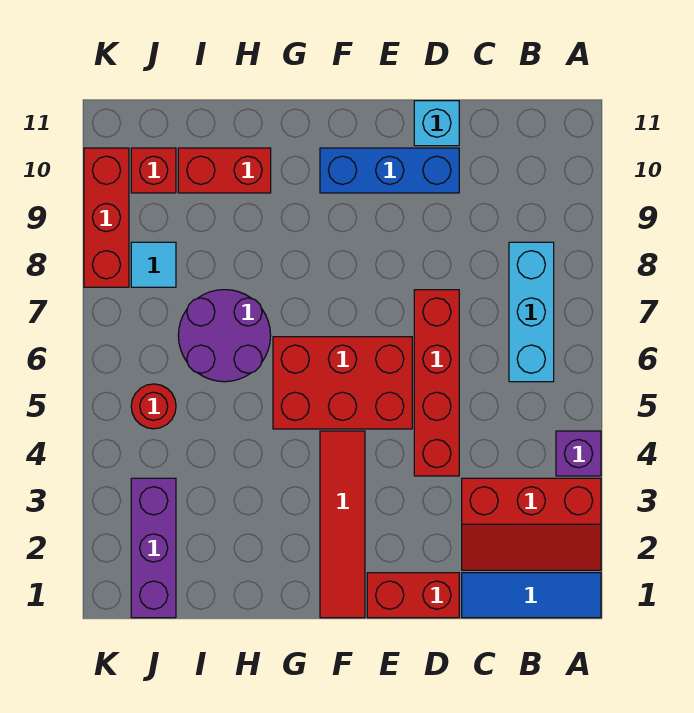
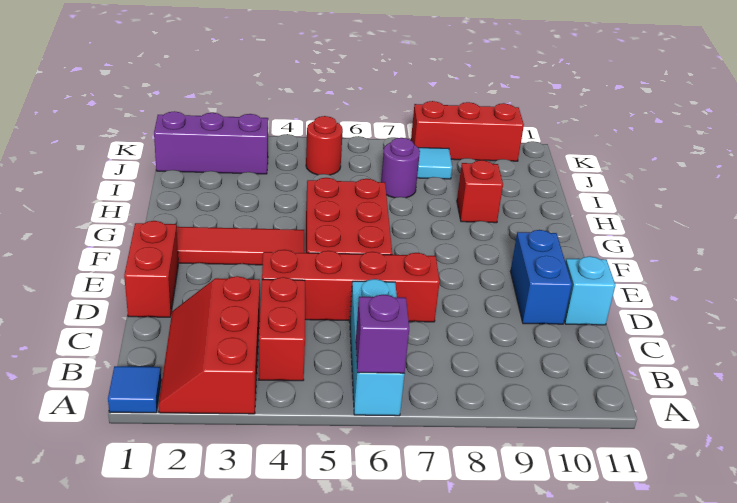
blue 1x3 tile [462,573,601,618] -> blue 1x1 tile [108,366,161,413]
purple 1x1 brick [556,431,601,476] -> purple 1x1 brick moved to [356,294,409,373]
cyan 1x3 brick [509,242,554,382] -> cyan 1x3 brick turned to [350,279,404,416]
blue 1x3 brick [320,148,459,193] -> blue 1x2 brick [510,230,572,324]
purple 2x2 round brick [178,290,271,382] -> purple 1x1 round brick [381,138,420,198]
red 1x2 brick [178,148,271,193] -> red 1x2 brick moved to [259,277,305,381]
red 1x1 brick [131,148,176,193] -> red 1x1 brick moved to [457,160,503,223]

